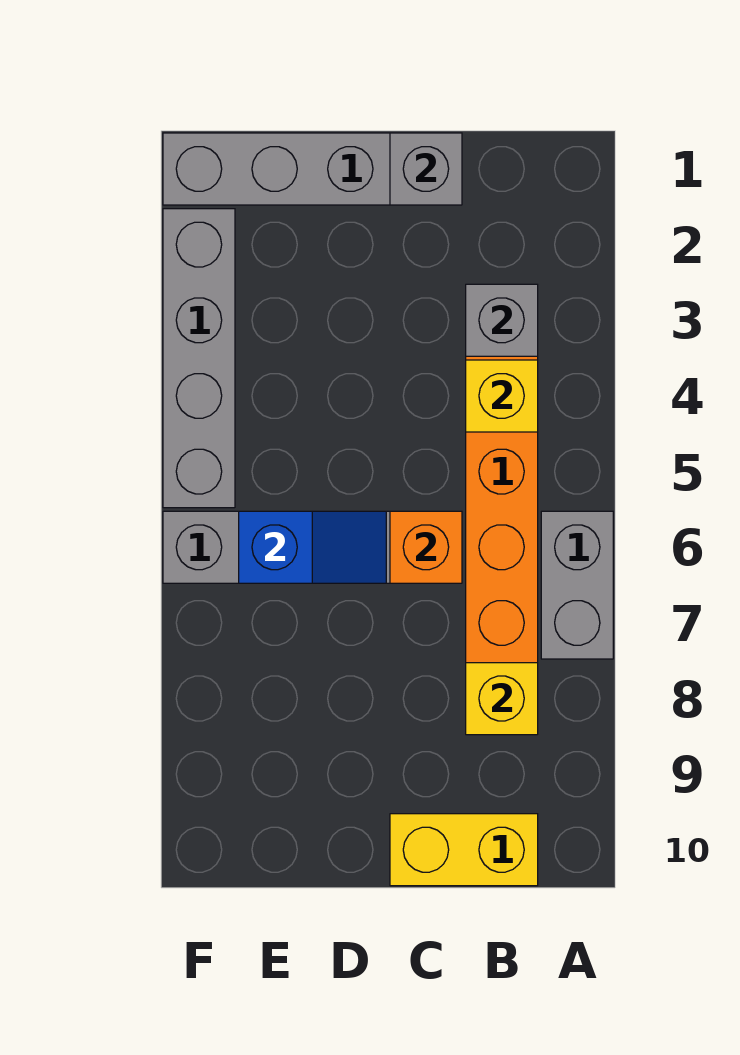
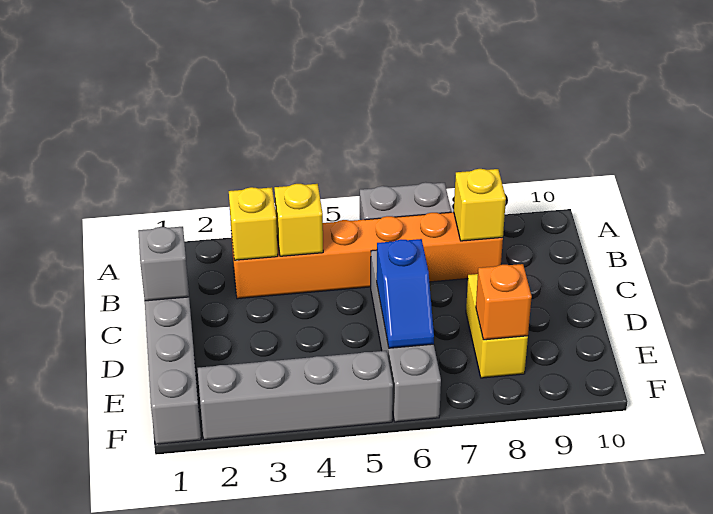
grey 1x1 brick [466,284,538,356] -> yellow 1x1 brick [229,187,278,260]
yellow 1x2 brick [390,814,538,886] -> yellow 1x2 brick moved to [466,274,528,378]
orange 1x1 brick [390,511,462,583] -> orange 1x1 brick moved to [476,264,532,340]
blue 1x2 slope [239,511,386,583] -> blue 1x2 slope turned to [377,239,434,348]

